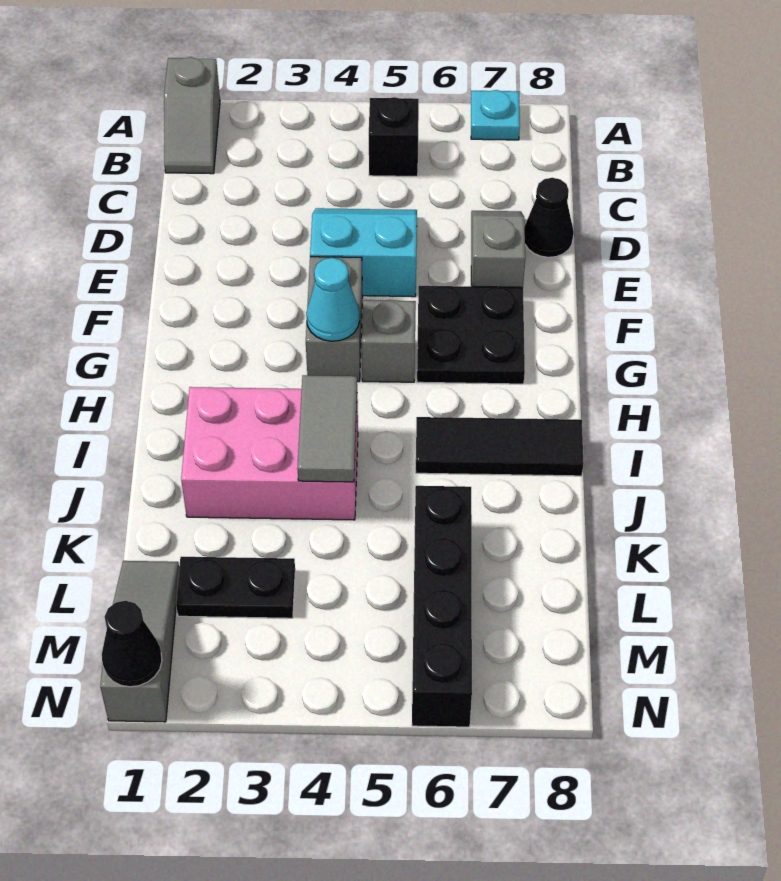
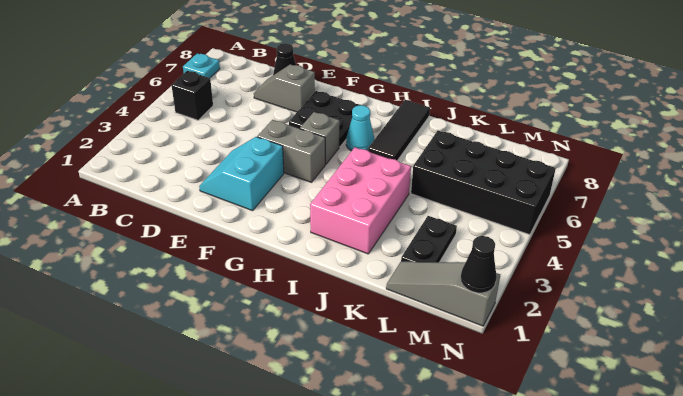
grey 1x2 slope [164,57,220,174] -> none
cyan 2x2 slope [310,208,417,297] -> cyan 2x2 slope moved to [199,137,284,211]
cyan 1x1 cone [306,258,360,341] -> cyan 1x1 cone moved to [346,105,374,151]
grey 1x2 tile [297,375,357,482] -> none
black 1x4 brick [412,486,472,727] -> black 2x4 brick [411,131,556,235]

